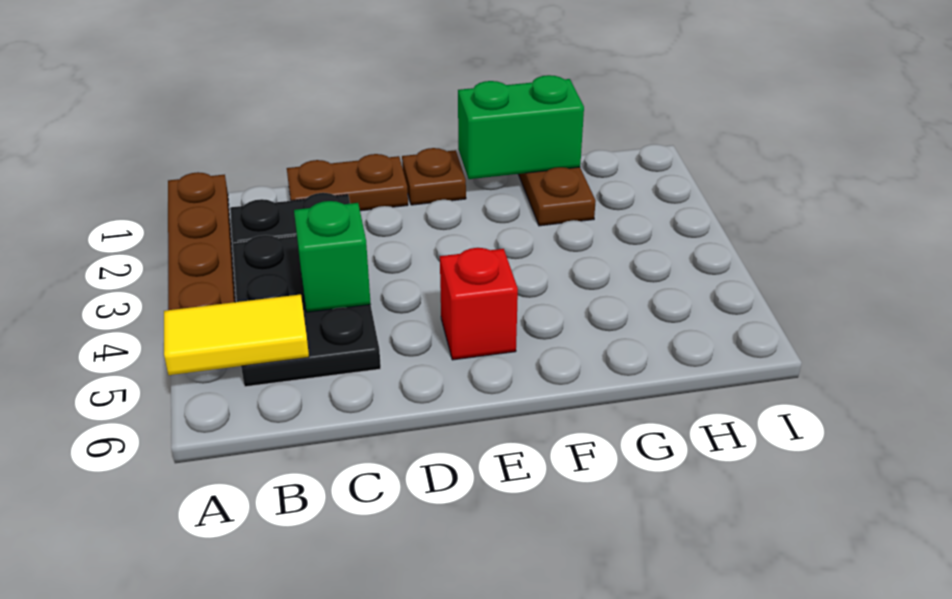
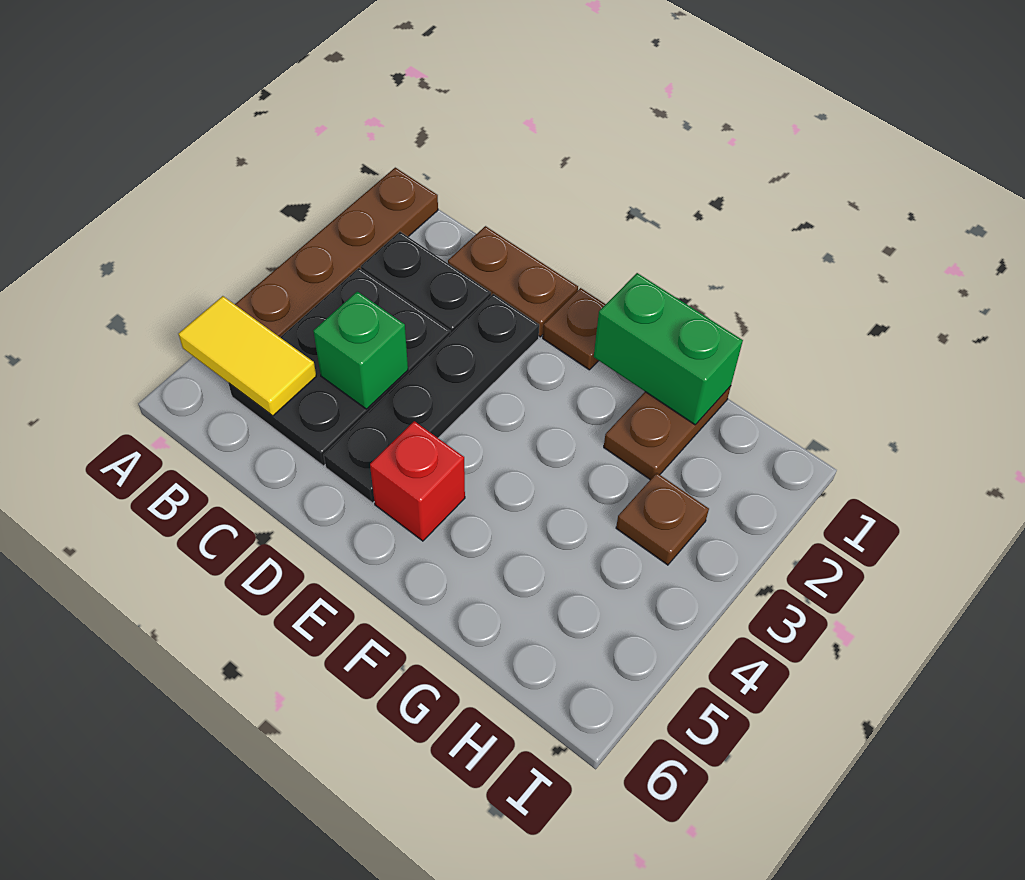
none -> black 1x4 plate [324,294,539,503]
none -> brown 1x1 plate [616,473,709,565]

